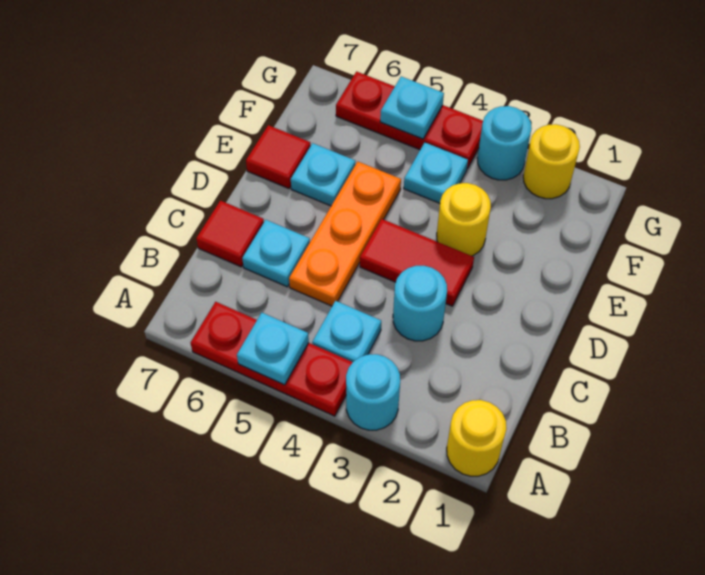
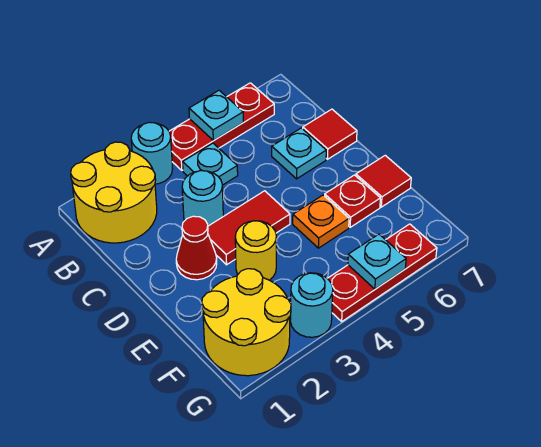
yellow 1x1 round brick [447,400,507,476] -> yellow 2x2 round brick [71,142,157,243]
orange 1x3 plate [289,162,401,306] -> orange 1x1 plate [293,195,349,248]
none -> red 1x1 cone [176,216,217,280]
cyan 1x1 plate [291,143,355,206] -> red 1x1 plate [325,175,380,227]
cyan 1x1 plate [404,142,468,203] -> none
yellow 1x1 round brick [523,124,580,199] -> yellow 2x2 round brick [202,269,291,376]

